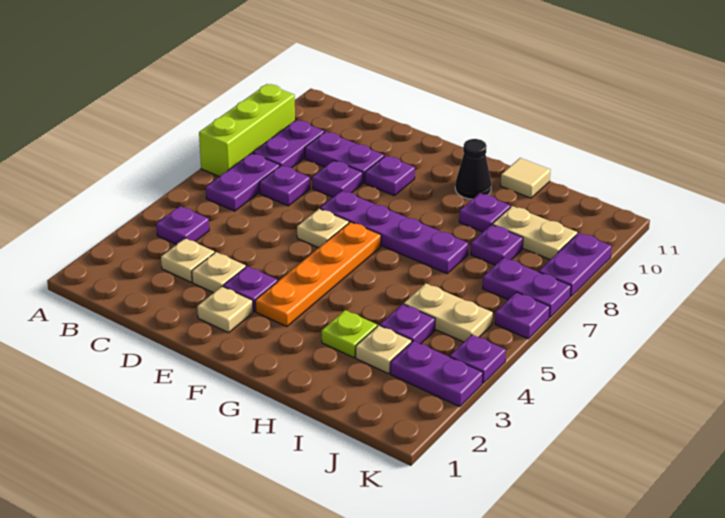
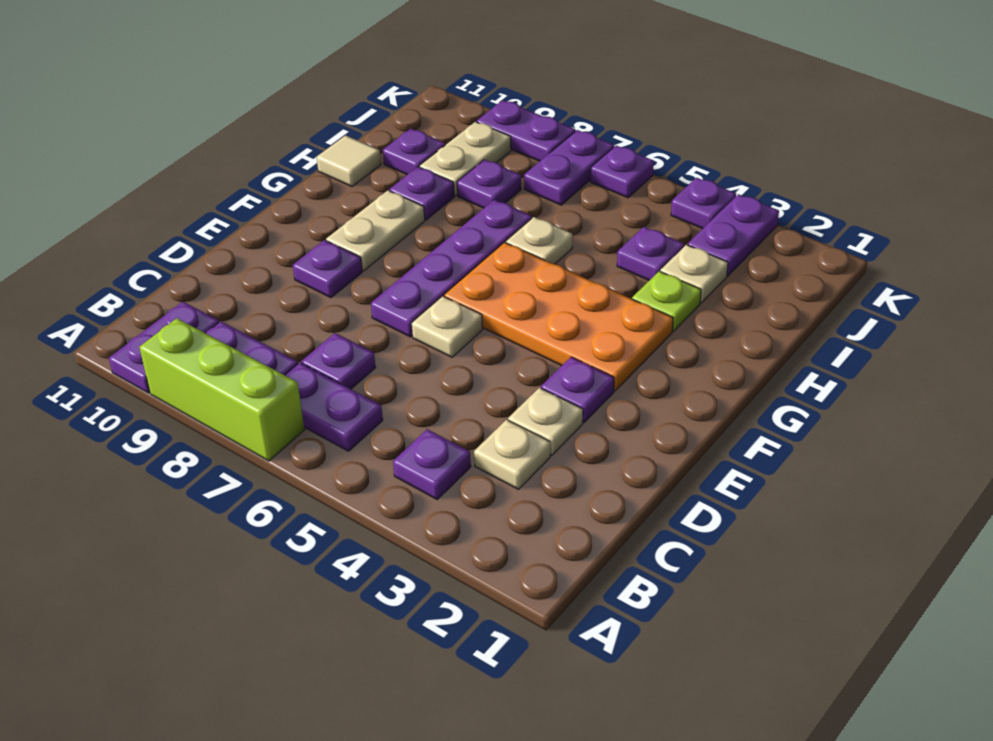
purple 1x2 plate [305,132,384,183] -> purple 1x2 plate moved to [109,302,219,393]
purple 1x1 plate [312,160,363,197] -> purple 1x1 plate moved to [383,129,445,175]
tan 1x1 plate [197,286,253,333] -> tan 1x1 plate moved to [506,217,572,264]
orange 1x4 plate [255,222,381,327] -> orange 2x4 plate [444,242,673,391]
black 1x1 cone [455,139,491,199] -> none
tan 1x2 plate [404,283,493,342] -> tan 1x2 plate moved to [326,190,425,271]

